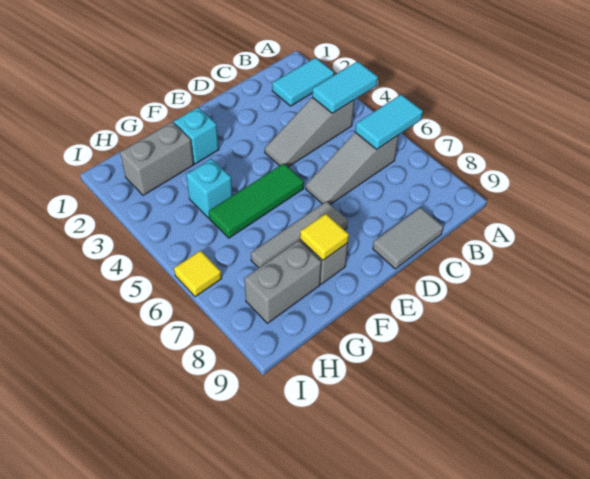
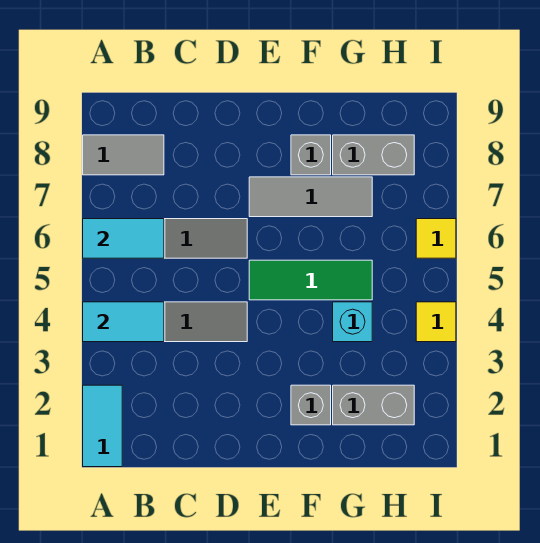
cyan 1x2 tile [272,58,334,106] -> cyan 1x2 tile turned to [83,385,122,467]
grey 1x2 tile [373,207,443,269] -> grey 1x2 tile moved to [83,135,164,175]
cyan 1x1 brick [174,107,219,164] -> grey 1x1 brick [291,385,331,425]
yellow 1x1 tile [300,214,349,260] -> yellow 1x1 tile moved to [416,302,456,342]

